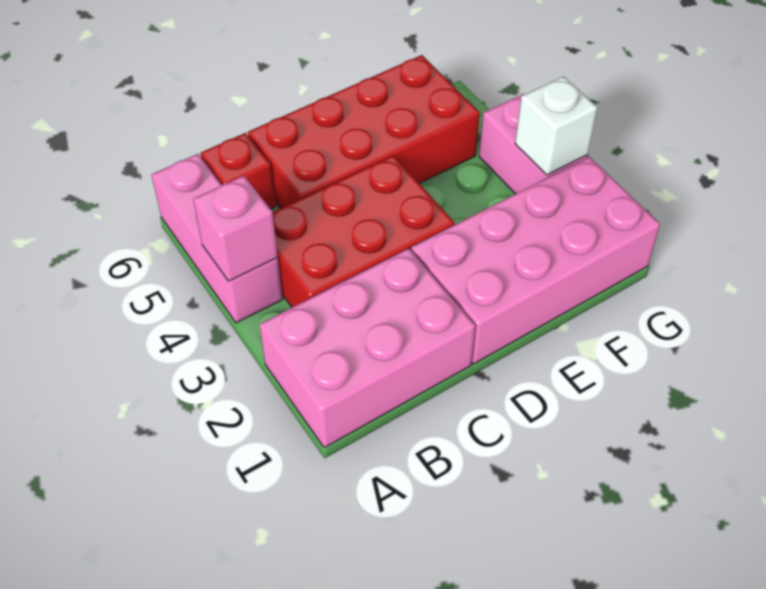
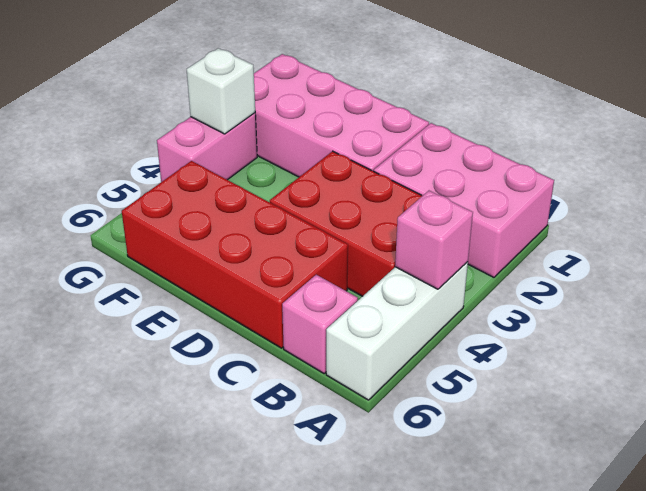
pink 1x3 brick [151,154,283,323] -> white 1x3 brick [326,262,468,400]
red 1x1 brick [200,133,276,209] -> pink 1x1 brick [282,275,358,373]

